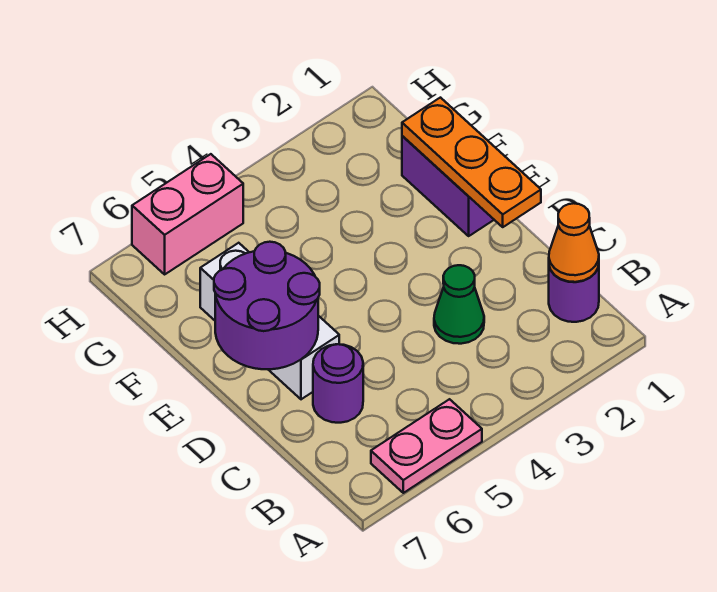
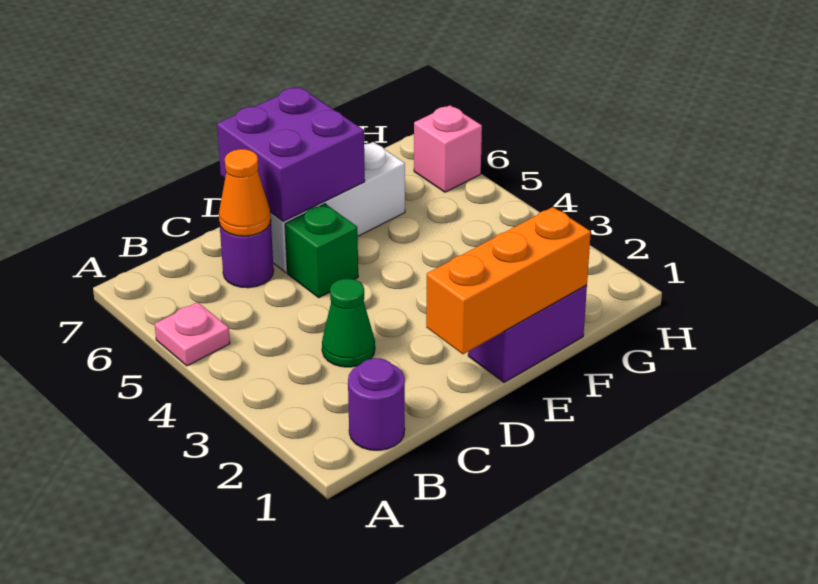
pink 1x2 plate [371,399,482,493] -> pink 1x1 plate [155,302,230,366]
orange 1x1 cone [549,203,599,282] -> orange 1x1 cone moved to [219,149,271,236]
orange 1x3 plate [402,98,541,227] -> orange 1x3 brick [426,207,591,354]
none -> green 1x1 brick [285,204,358,298]
purple 2x2 round brick [214,242,320,369] -> purple 2x2 brick [217,87,365,221]
pink 1x2 brick [132,154,243,274] -> pink 1x1 brick [414,105,482,192]

